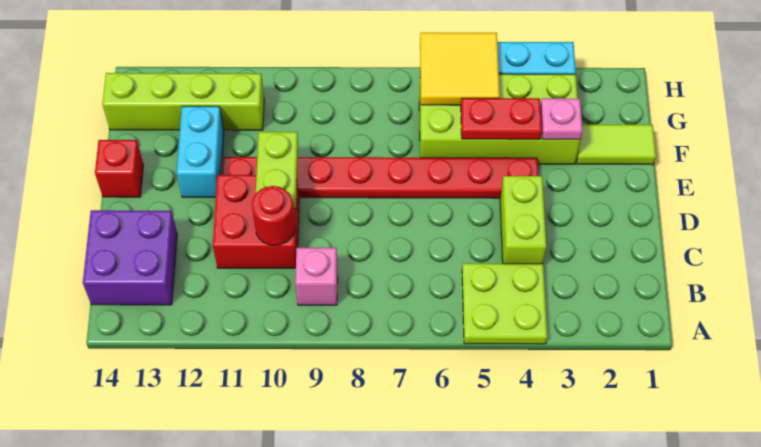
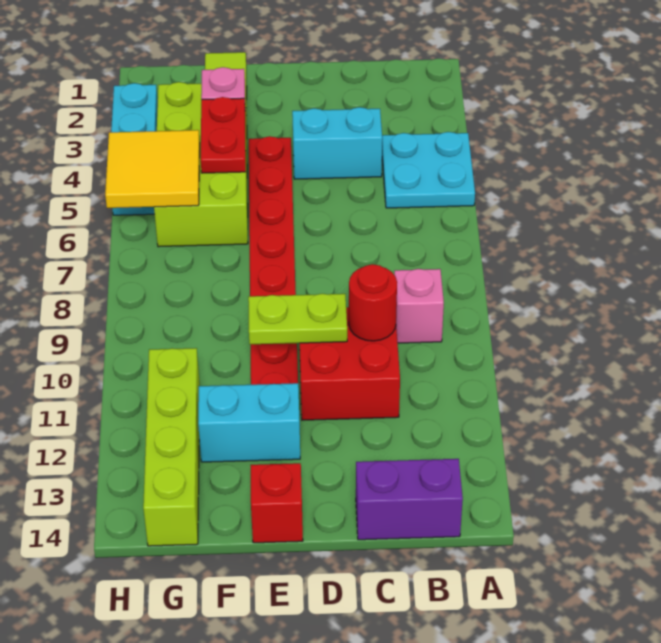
lime 2x2 plate [462,263,547,344] -> cyan 2x2 plate [382,132,475,208]
purple 2x2 brick [83,210,177,305] -> purple 1x2 brick [356,459,463,540]
lime 1x2 brick [500,176,546,264] -> cyan 1x2 brick [292,107,382,179]

